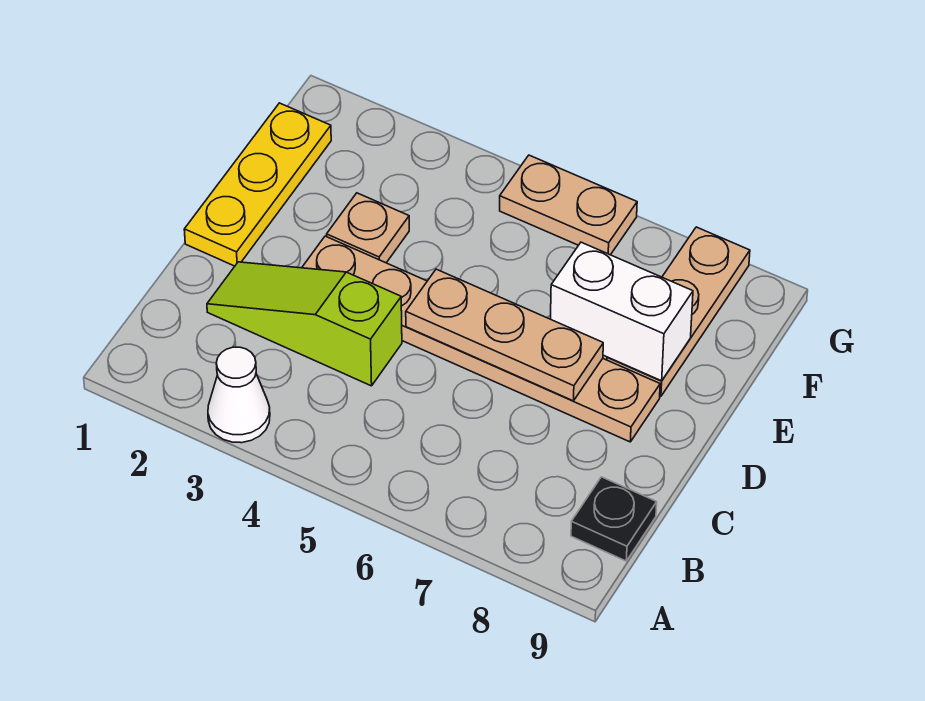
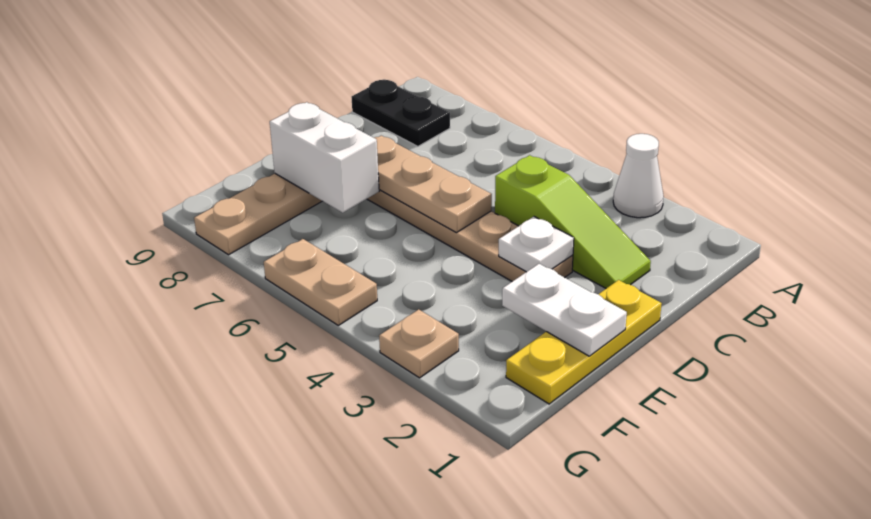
black 1x1 plate [571,477,657,561] -> black 1x2 plate [352,80,450,146]
none -> white 1x1 plate [499,217,574,272]
none -> white 1x2 plate [502,264,627,356]
tan 1x1 plate [327,193,409,263] -> tan 1x1 plate moved to [379,309,459,378]

